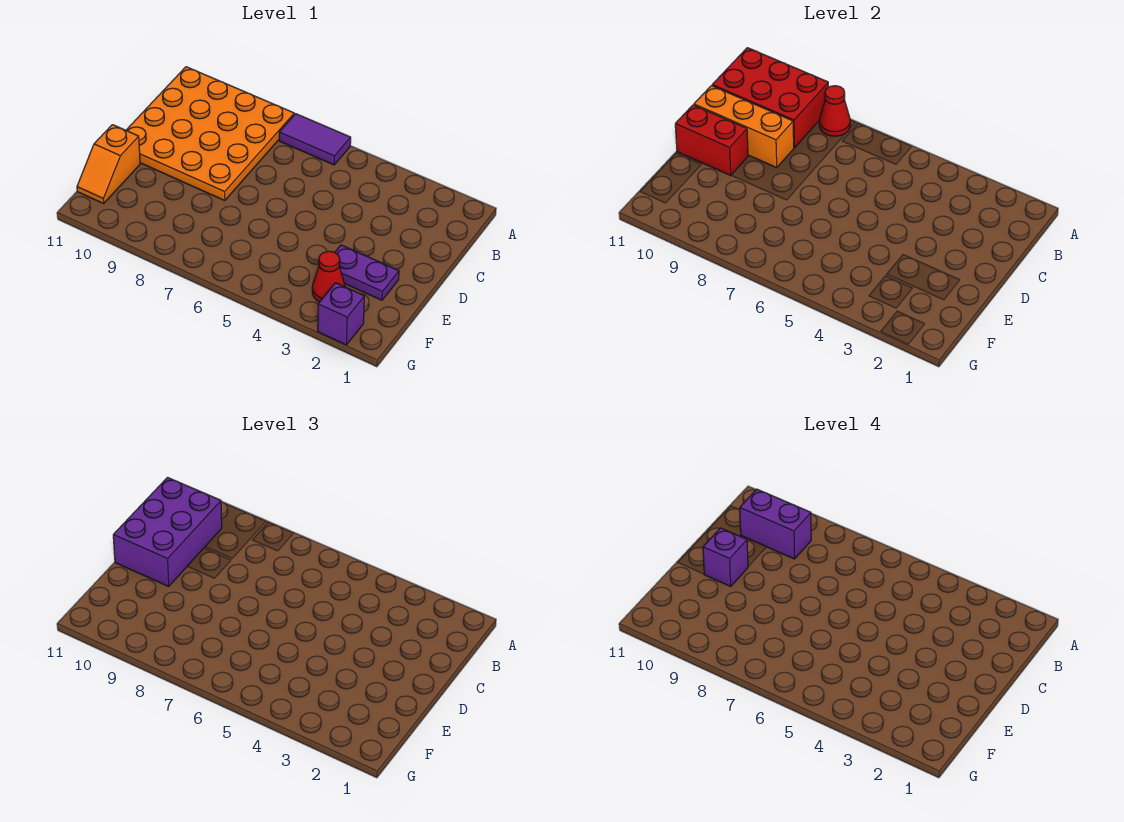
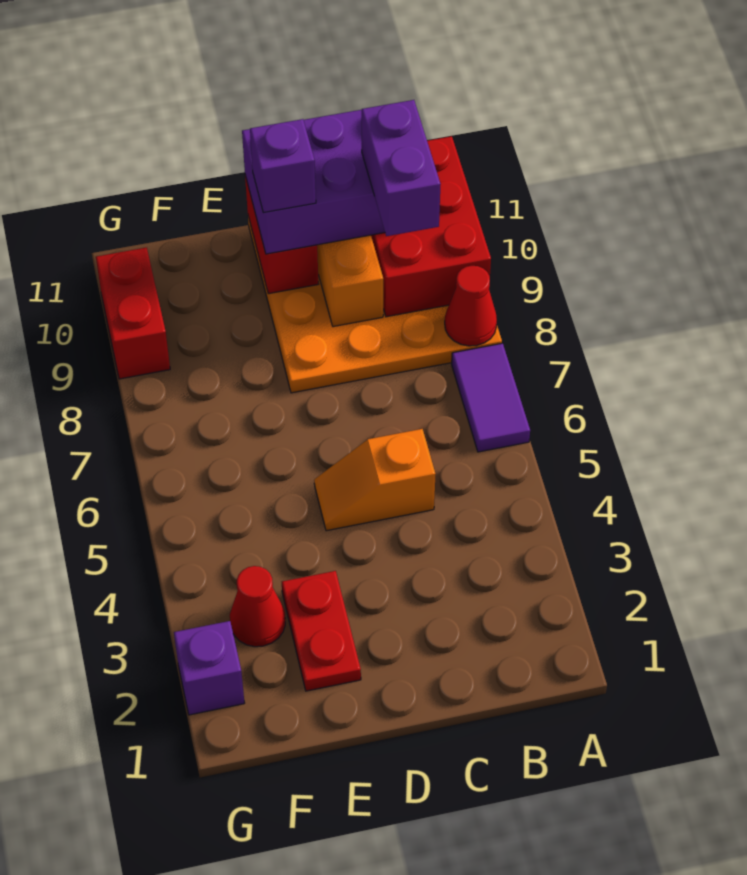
purple 1x2 plate [335,245,399,300] -> red 1x2 plate [282,571,361,691]
orange 1x2 slope [77,125,140,203] -> orange 1x2 slope moved to [314,429,435,531]
none -> red 1x2 brick [96,247,170,379]

